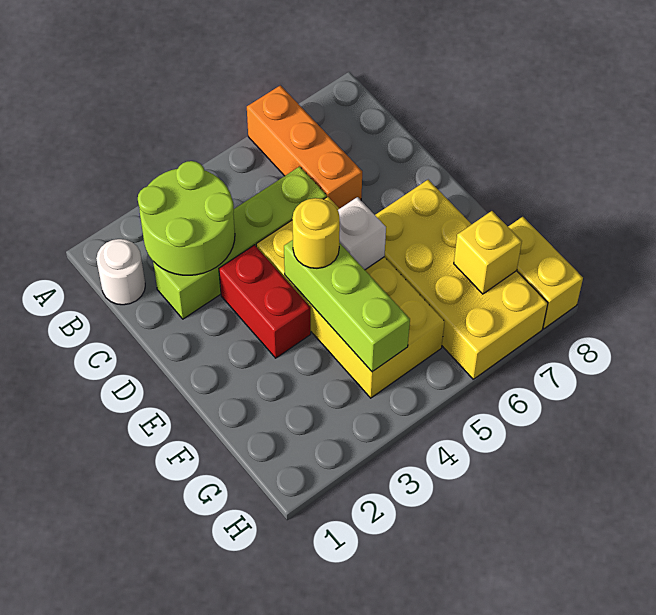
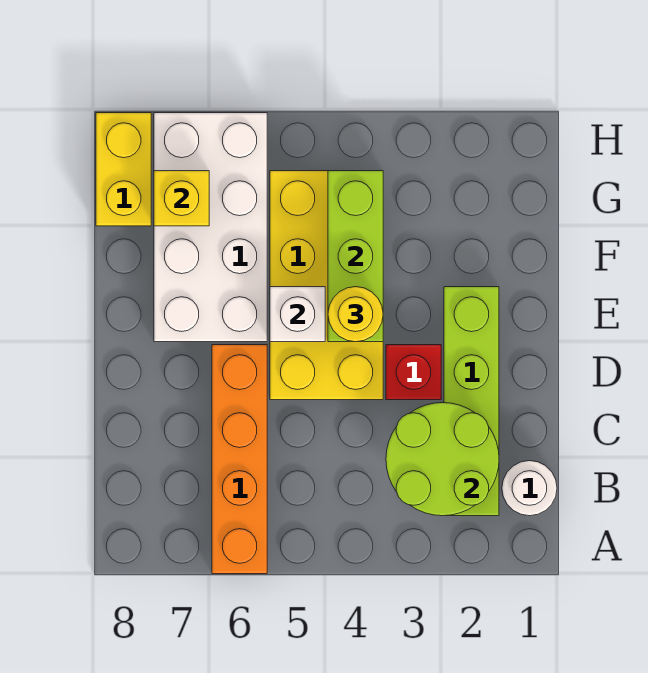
orange 1x3 brick [247,85,362,209] -> orange 1x4 brick [212,345,267,574]
lime 1x4 brick [153,166,327,319] -> lime 1x4 brick turned to [444,287,499,516]
red 1x2 brick [219,245,311,358] -> red 1x1 brick [386,345,441,400]
yellow 2x4 brick [375,180,548,379] -> white 2x4 brick [154,113,267,342]

